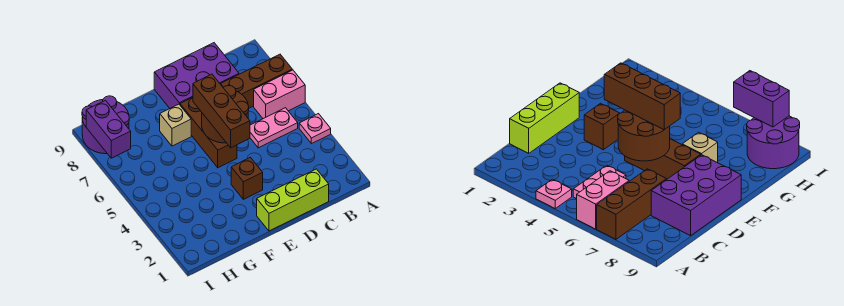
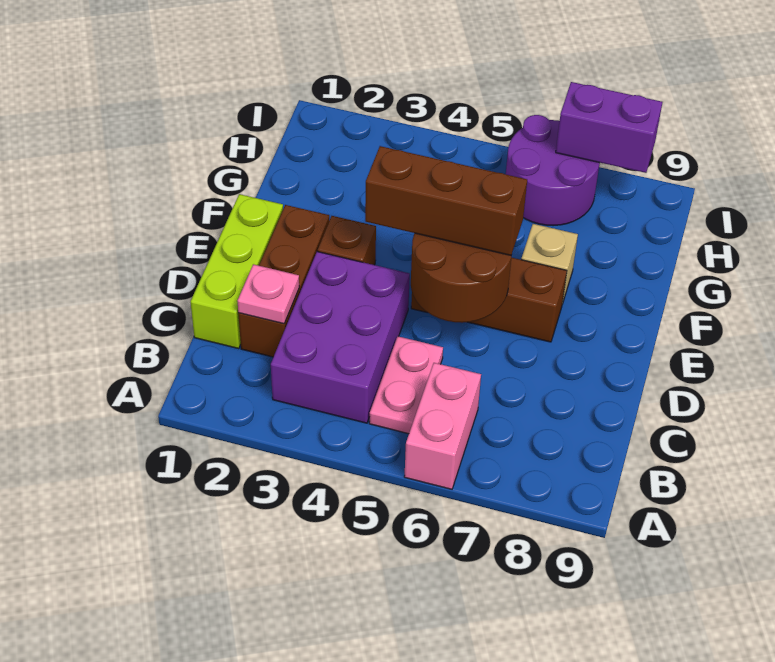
pink 1x1 plate [299,114,331,144] -> pink 1x1 plate moved to [238,264,299,324]
brown 1x3 brick [221,54,292,108] -> brown 1x3 brick moved to [238,205,329,357]
purple 2x3 brick [154,43,239,108] -> purple 2x3 brick moved to [271,252,410,423]
purple 2x2 round brick [82,96,129,154] -> purple 2x2 round brick moved to [506,115,600,226]

